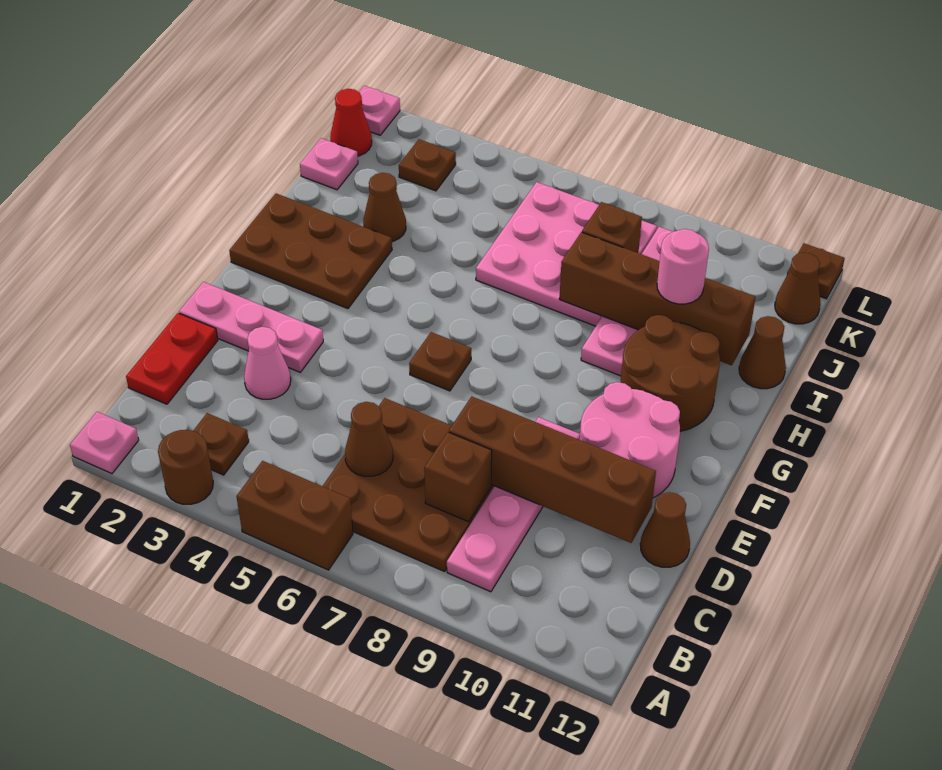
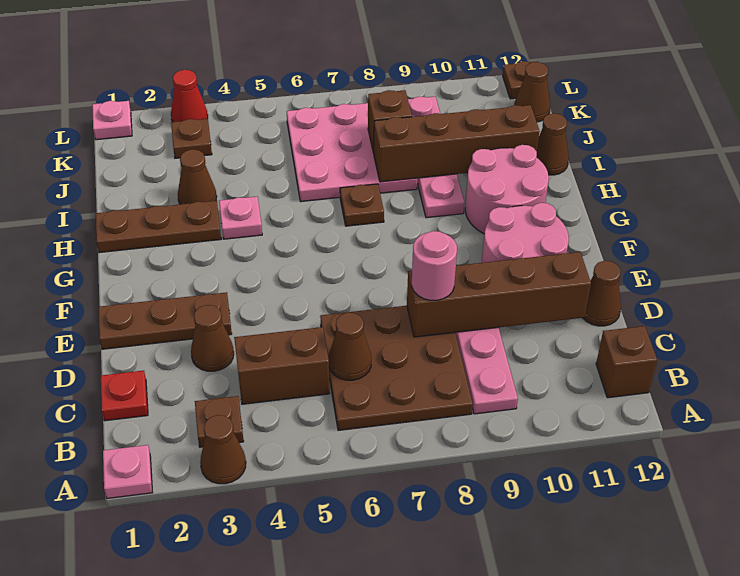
brown 1x1 round brick [158,430,213,504] -> brown 1x1 cone [200,415,246,484]
brown 1x2 brick [236,461,353,570] -> brown 1x2 brick moved to [234,327,330,404]
red 1x2 plate [126,313,218,404] -> red 1x1 plate [101,371,148,421]
brown 1x1 brick [424,432,492,522] -> brown 1x1 brick moved to [596,326,657,398]
pink 1x1 cone [244,327,291,399] -> brown 1x1 cone [191,305,234,371]
pink 1x3 plate [179,282,323,372] -> brown 1x3 plate [99,292,232,349]
brown 1x1 plate [409,332,471,391] -> brown 1x1 plate moved to [340,184,384,226]
brown 2x3 plate [229,194,392,309] -> brown 1x3 plate [96,201,221,253]
brown 2x2 round brick [621,315,720,431] -> pink 2x2 round brick [465,145,549,234]
pink 1x1 round brick [657,229,709,304] -> pink 1x1 round brick moved to [412,231,457,300]
pink 1x1 plate [300,138,358,190] -> pink 1x1 plate moved to [219,197,262,239]
red 1x1 cone [330,89,372,156] -> red 1x1 cone moved to [171,70,208,122]

